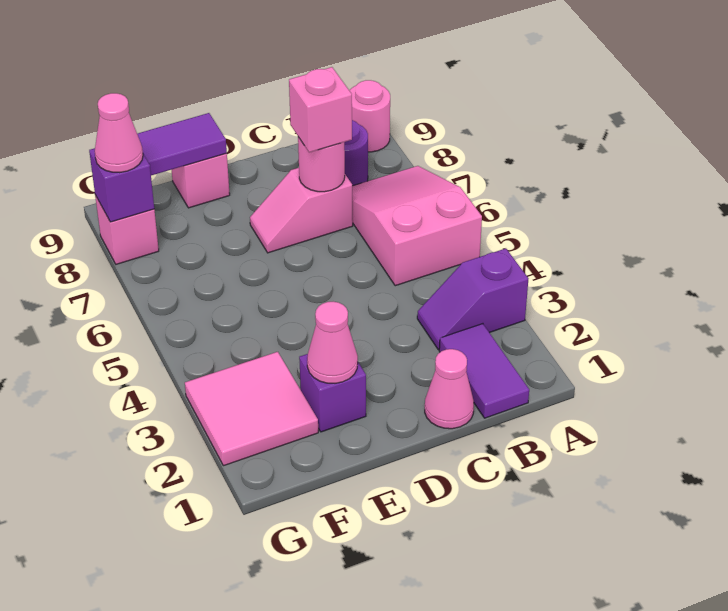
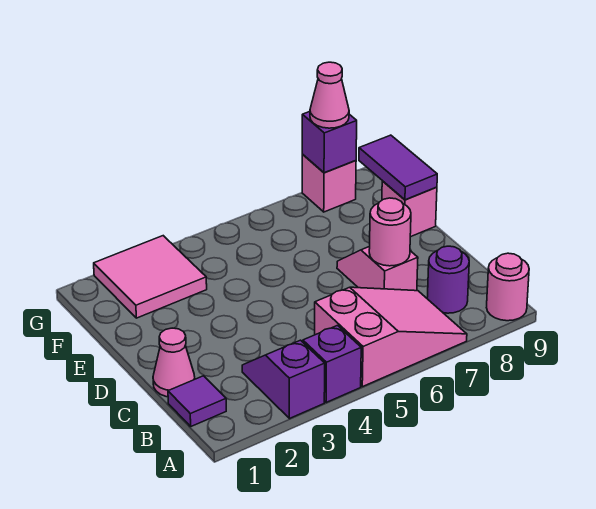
purple 1x2 tile [439,324,529,418] -> purple 1x1 tile [168,376,226,426]
pink 1x1 brick [289,67,352,152] -> none
purple 1x1 brick [299,354,366,432] -> purple 1x1 brick moved to [303,326,361,402]
pink 1x1 cone [307,302,358,383] -> none

